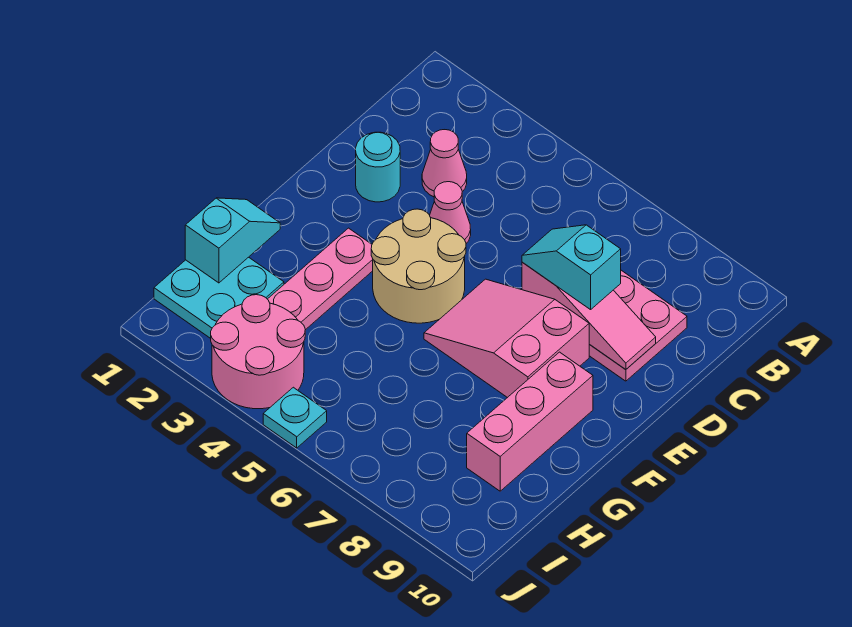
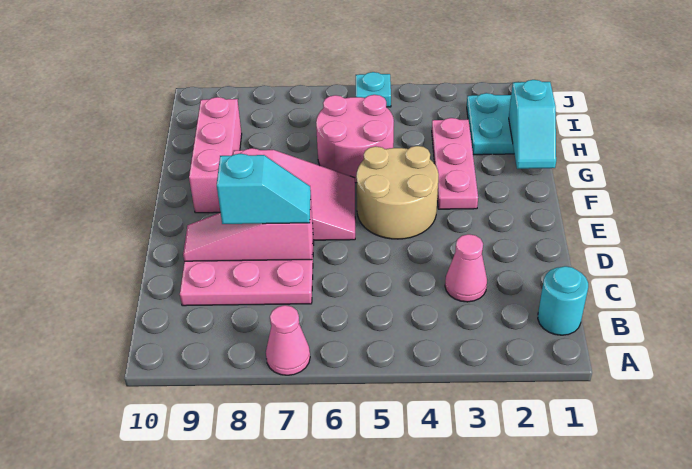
cyan 1x1 round brick [356,132,400,202] -> cyan 1x1 round brick moved to [538,266,588,335]
pink 1x1 cone [430,182,471,244] -> pink 1x1 cone moved to [266,305,310,375]
pink 2x2 round brick [211,295,305,409] -> pink 2x2 round brick moved to [316,95,394,183]

